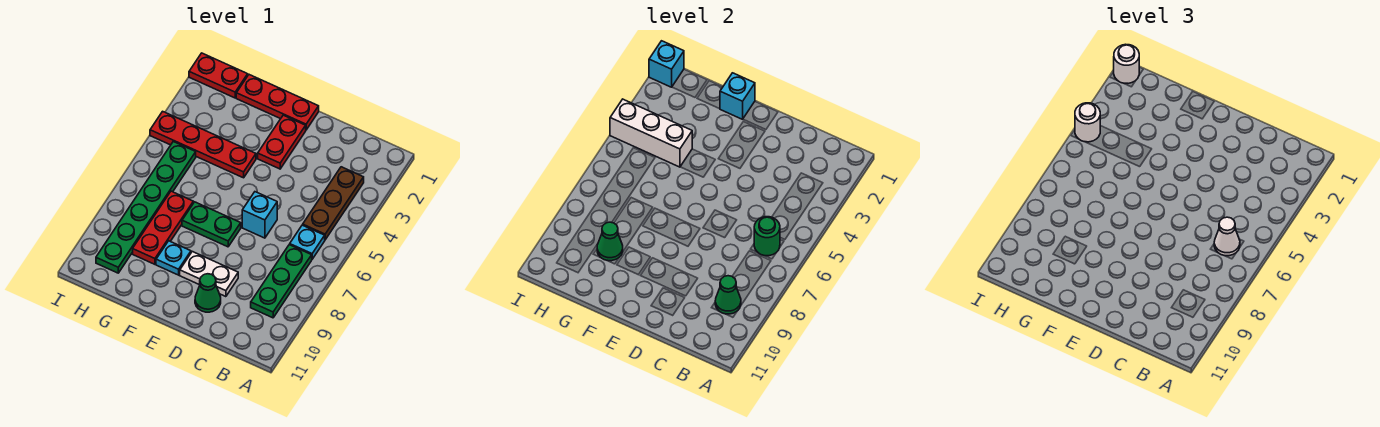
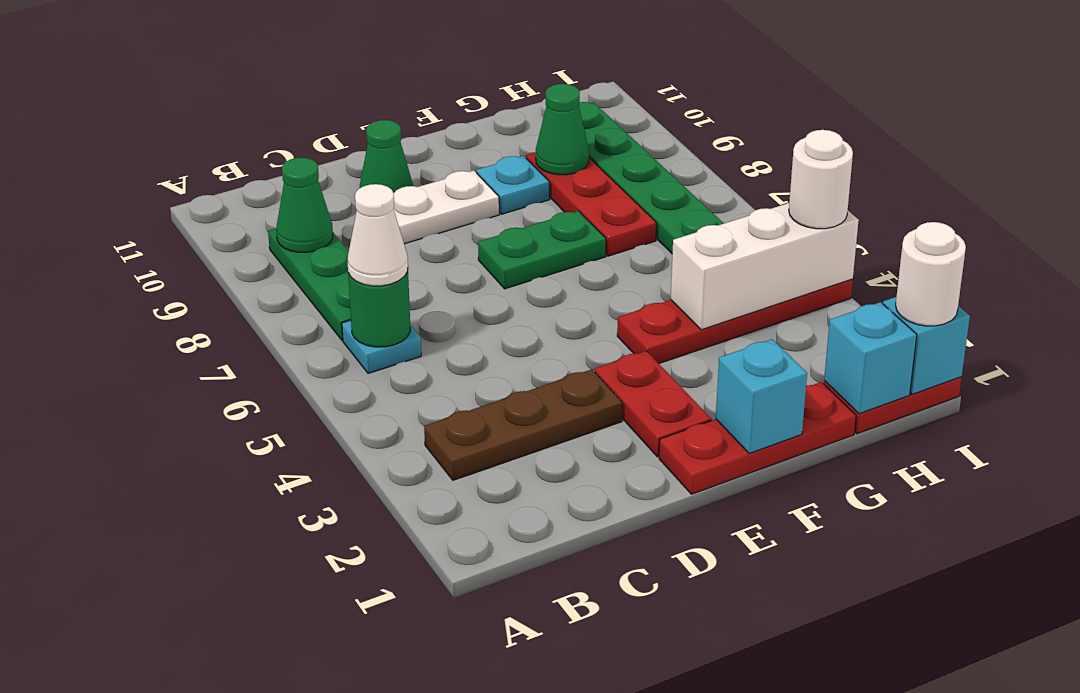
brown 1x3 plate [303,167,364,240] -> brown 1x3 plate turned to [424,369,622,480]
cyan 1x1 brick [242,192,277,238] -> cyan 1x1 brick moved to [824,302,917,414]

